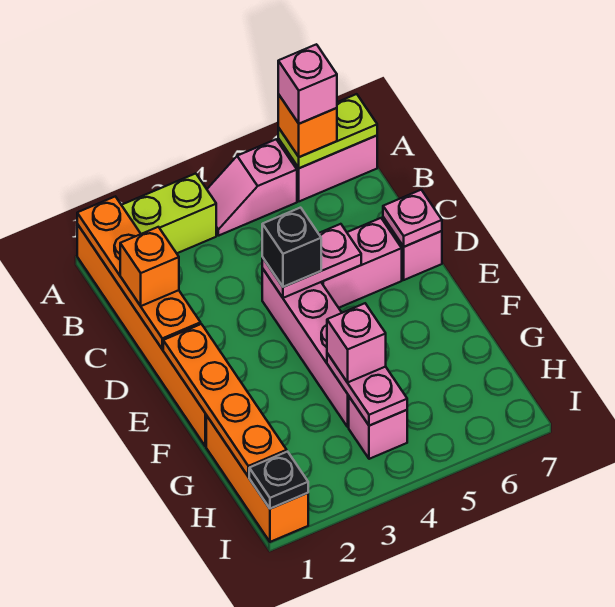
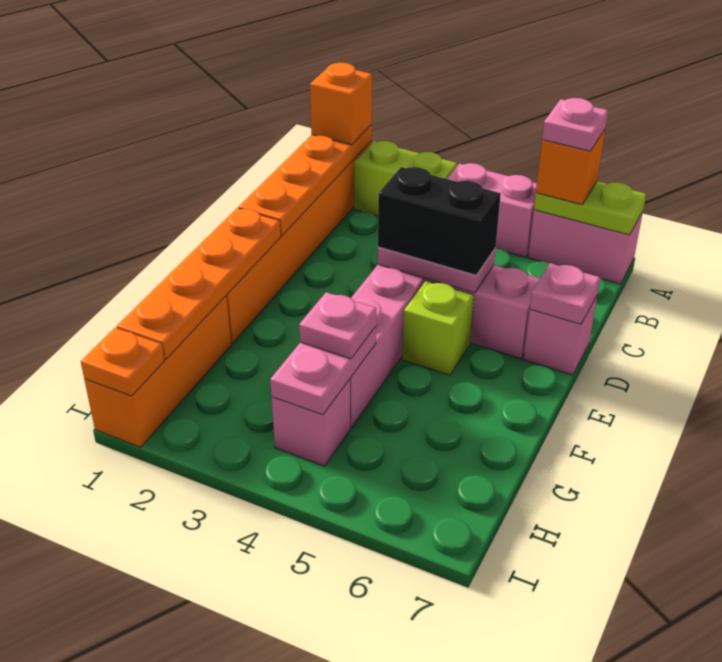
pink 1x2 slope [207,139,297,236] -> pink 1x2 brick [447,163,537,257]
pink 1x1 brick [278,44,337,124] -> pink 1x1 plate [542,98,608,151]
orange 1x1 brick [120,227,179,306] -> orange 1x1 brick moved to [310,63,372,145]
black 1x1 brick [262,208,321,287] -> black 1x2 brick [378,167,501,275]
none -> lime 1x1 brick [402,281,474,375]
pink 1x1 brick [327,303,386,383] -> pink 1x1 plate [299,292,376,359]
black 1x1 plate [249,452,308,509] -> orange 1x1 plate [81,328,164,396]

